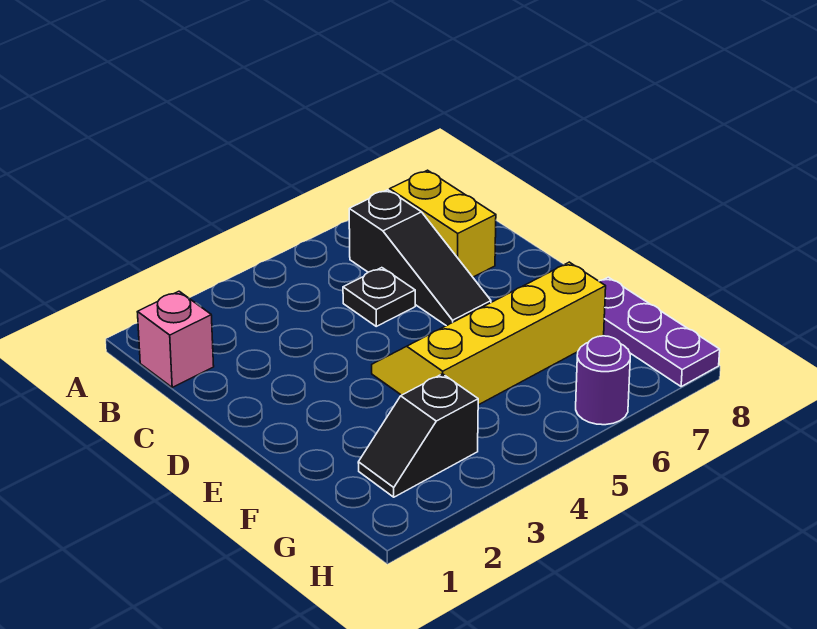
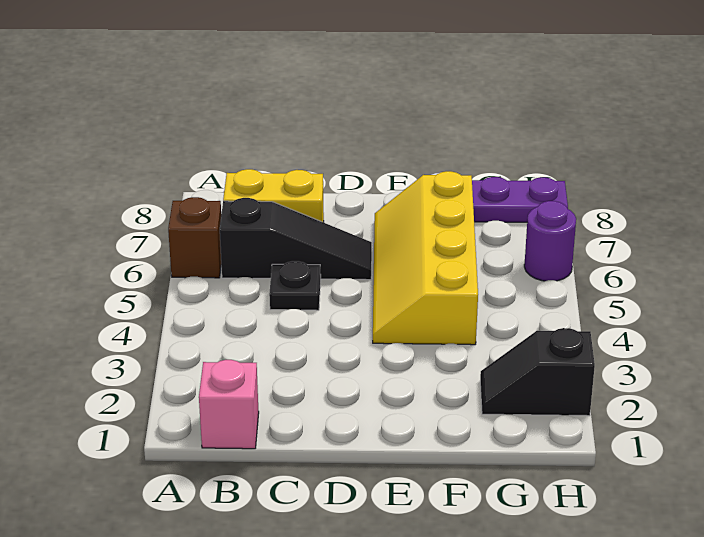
none -> brown 1x1 brick [168,197,221,278]
black 1x2 slope [358,374,478,497] -> black 1x2 slope turned to [480,328,595,416]

